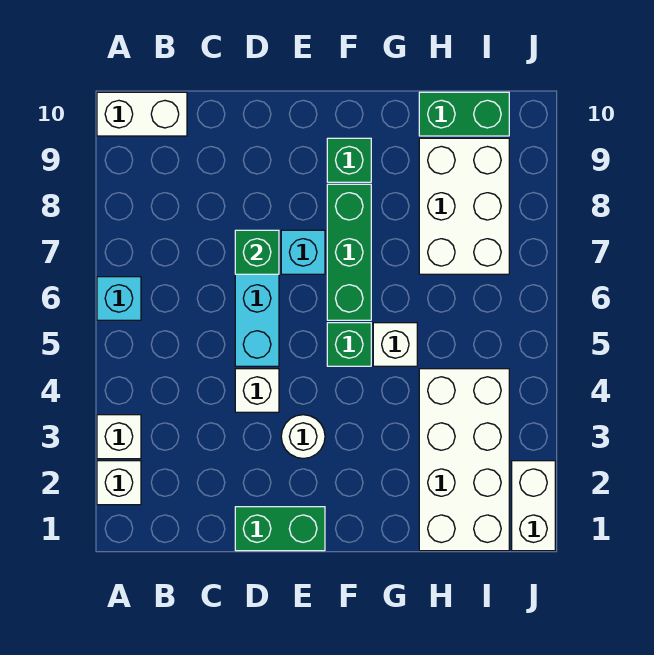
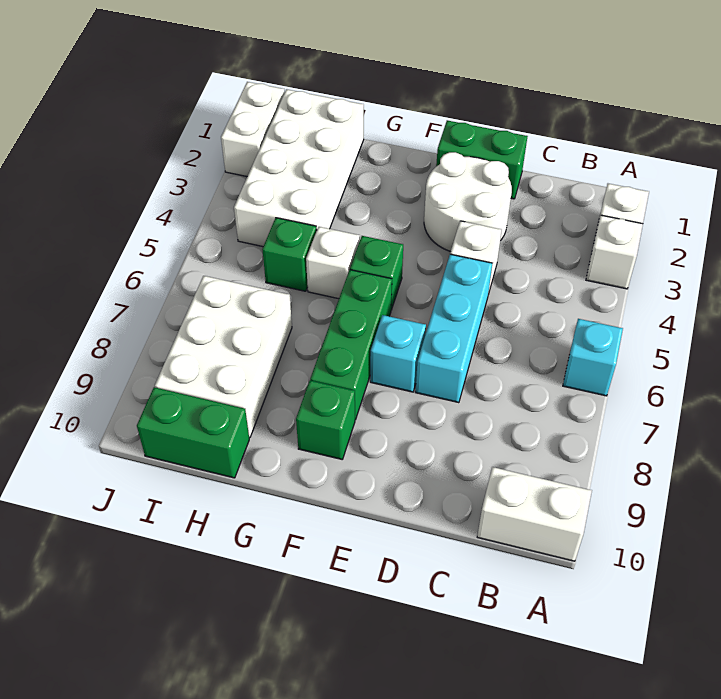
green 1x1 brick [235,230,279,274] -> green 1x1 brick moved to [262,218,317,291]
white 1x1 round brick [281,415,325,458] -> white 2x2 round brick [424,152,512,252]

